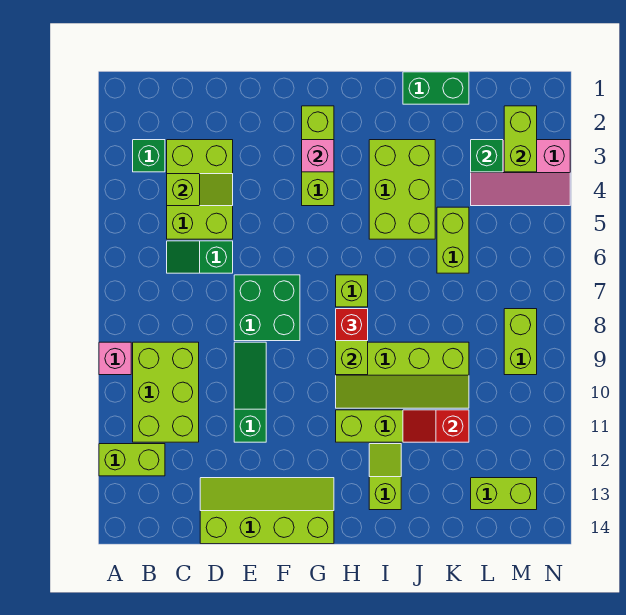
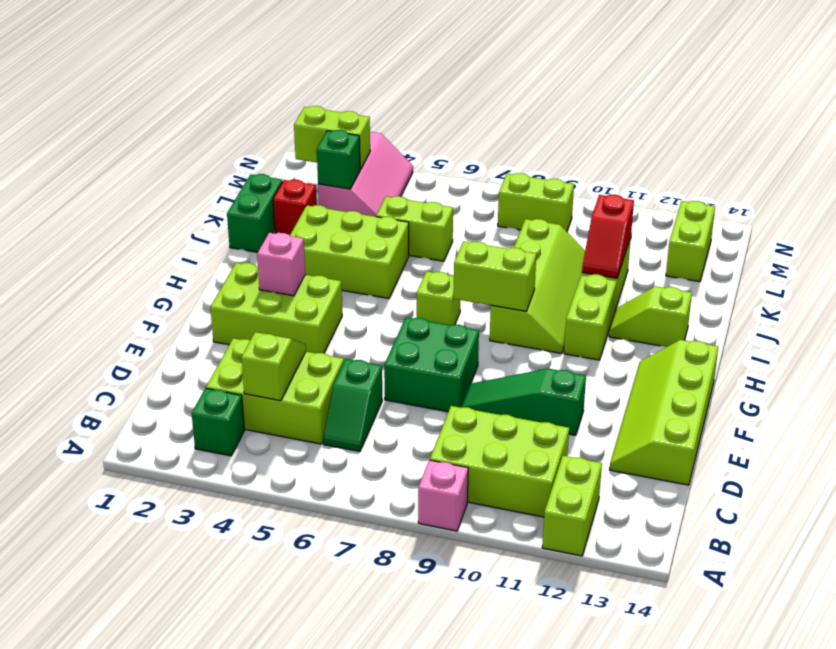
lime 1x3 brick [302,106,334,206] -> lime 2x3 brick [210,263,342,353]
red 1x1 brick [336,309,368,341] -> red 1x1 brick moved to [273,180,317,235]

